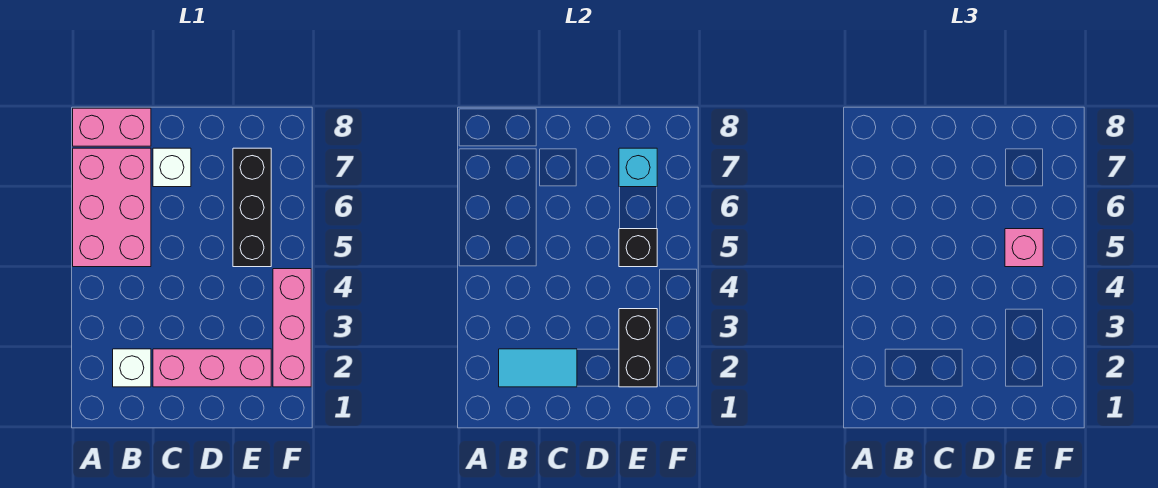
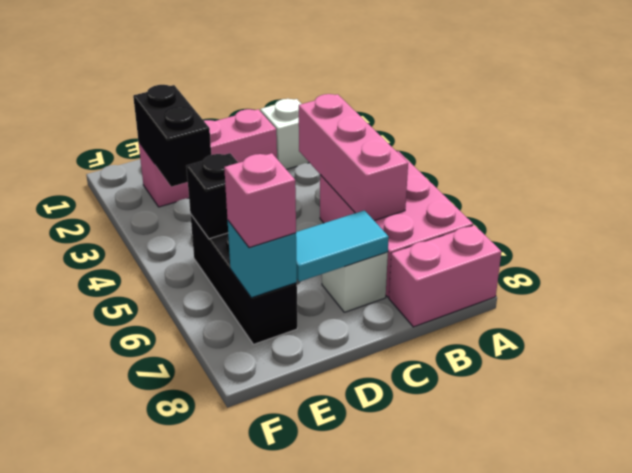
cyan 1x2 tile [499,349,577,387] -> cyan 1x2 tile moved to [296,210,389,282]
pink 1x1 brick [1005,229,1043,267] -> pink 1x1 brick moved to [224,153,296,248]
pink 1x3 brick [273,269,311,387] -> pink 1x3 brick moved to [299,94,408,221]

